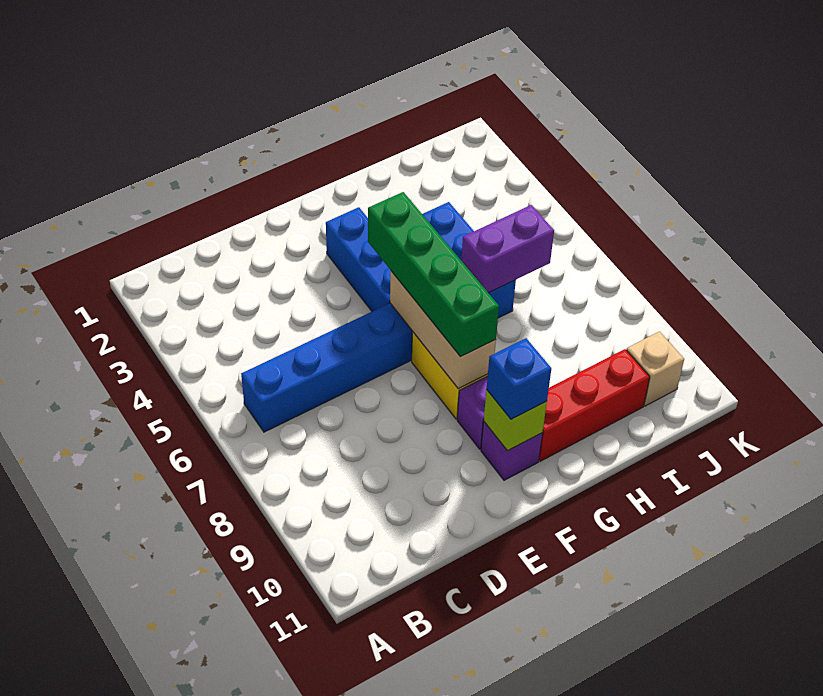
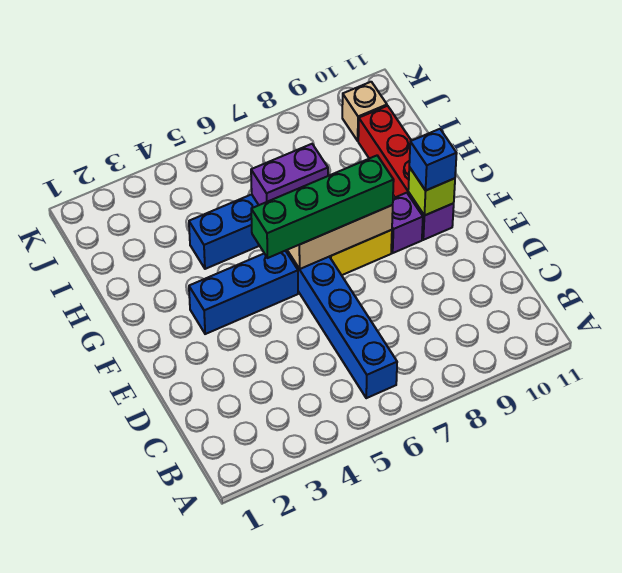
purple 1x2 brick [461,205,554,293] -> purple 1x2 brick turned to [251,144,328,205]

